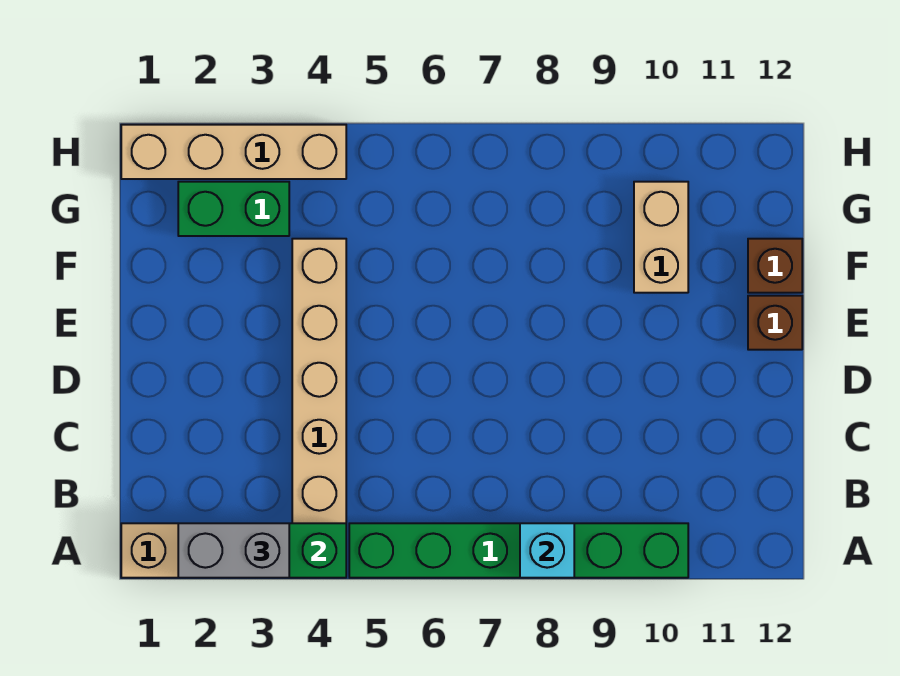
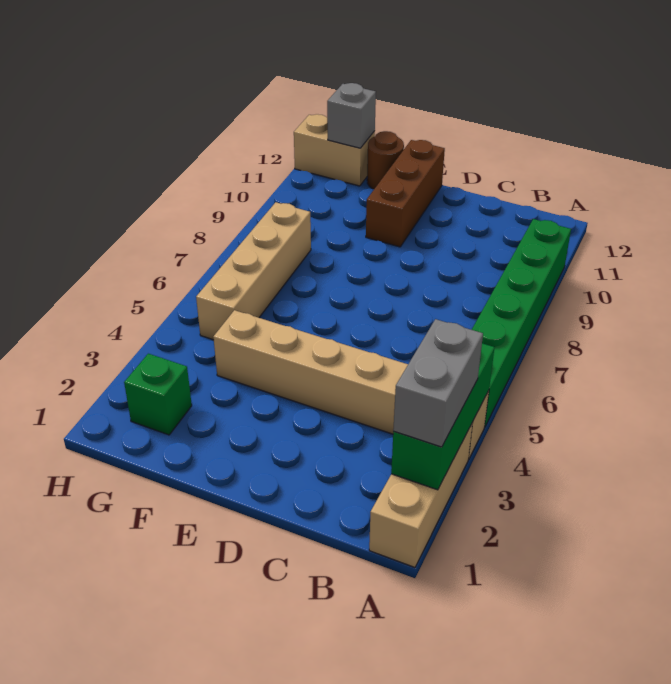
cyan 1x1 brick [520,523,574,578] -> none
brown 1x1 brick [748,296,802,350] -> brown 1x3 brick [366,140,445,247]
tan 1x2 brick [634,182,688,293] -> tan 1x2 brick moved to [294,114,375,186]
brown 1x1 brick [748,239,802,293] -> brown 1x1 round brick [367,131,404,189]
green 1x2 brick [178,182,289,236] -> green 1x1 brick [124,354,192,435]
none -> grey 1x1 brick [327,83,376,148]
tan 1x4 brick [121,125,346,179] -> tan 1x4 brick moved to [196,202,311,340]

